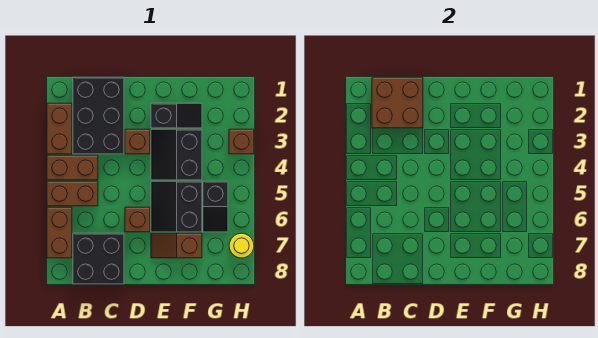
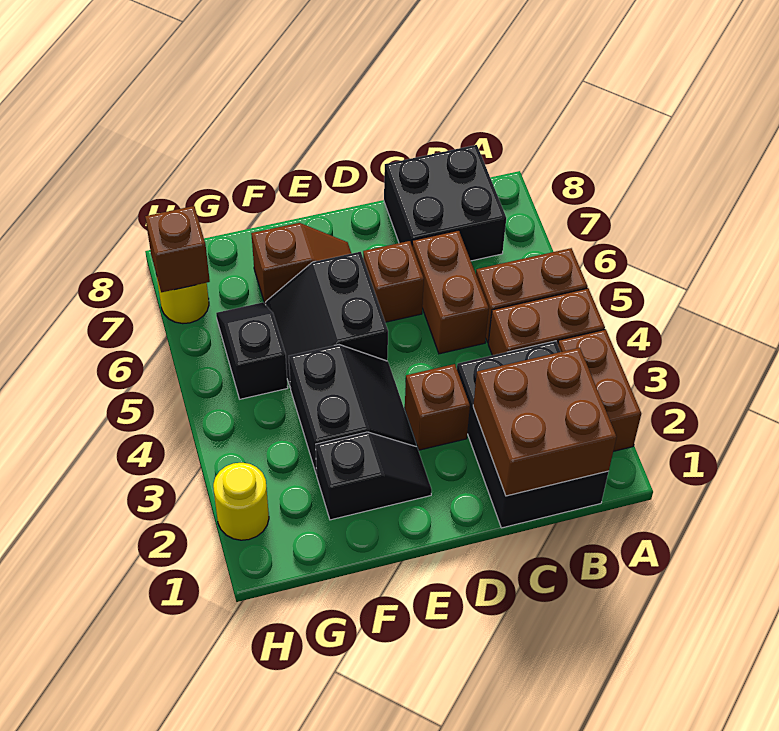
brown 1x2 brick [47,207,72,258] -> brown 1x2 brick moved to [412,230,489,354]
black 1x2 slope [151,103,202,128] -> black 1x2 slope turned to [316,432,432,520]
black 2x2 slope [151,181,202,232] -> black 2x2 slope turned to [266,252,388,386]
none -> yellow 1x1 round brick [213,463,269,540]
brown 1x1 brick [229,129,254,154] -> brown 1x1 brick moved to [145,206,210,292]

